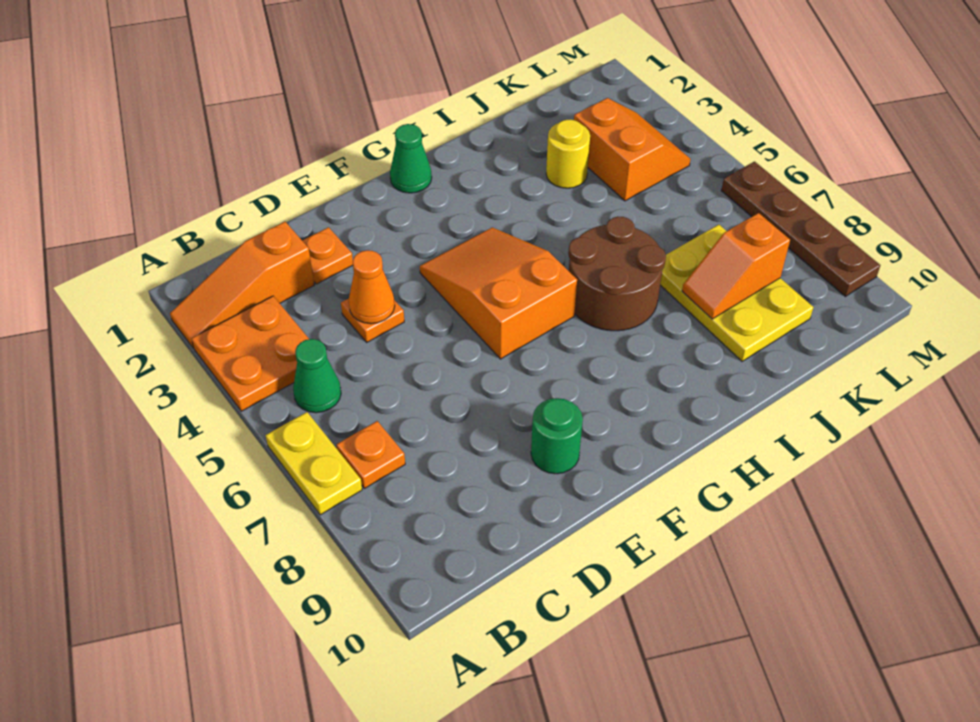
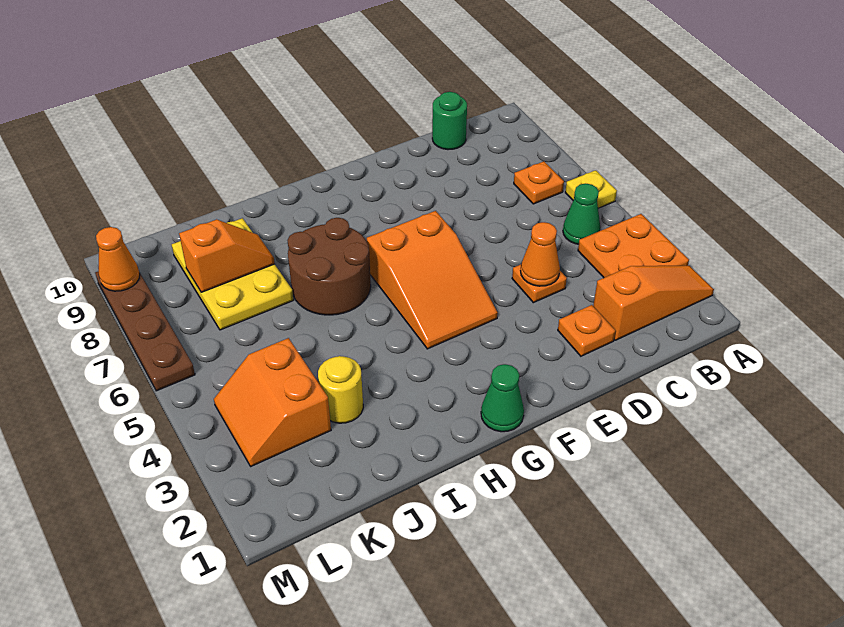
yellow 1x2 plate [266,412,362,515] -> yellow 1x1 plate [565,170,617,208]
green 1x1 round brick [531,398,583,474] -> green 1x1 round brick moved to [432,92,467,150]
none -> orange 1x1 cone [96,227,140,291]

